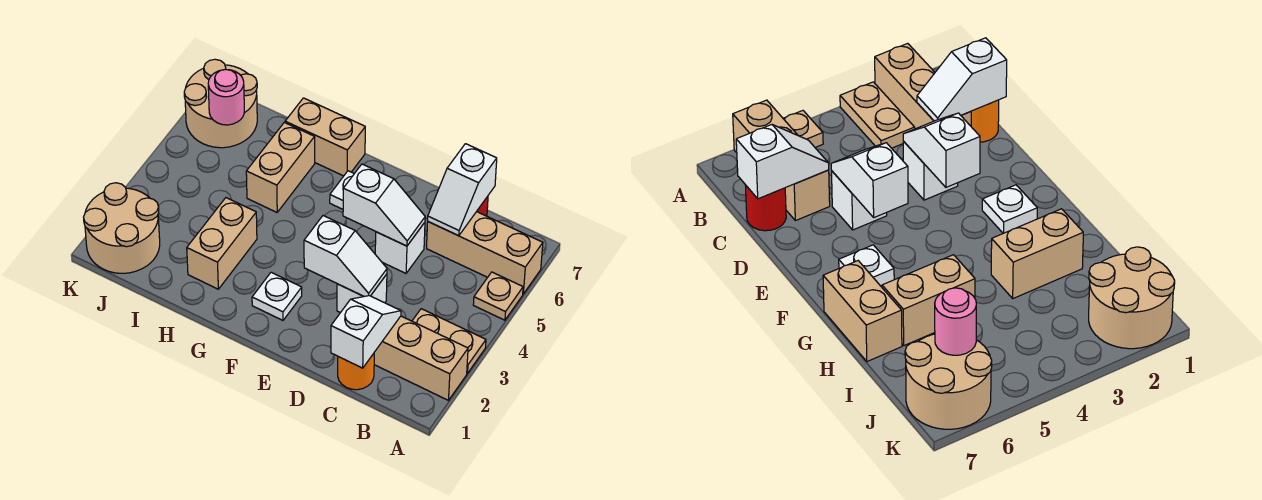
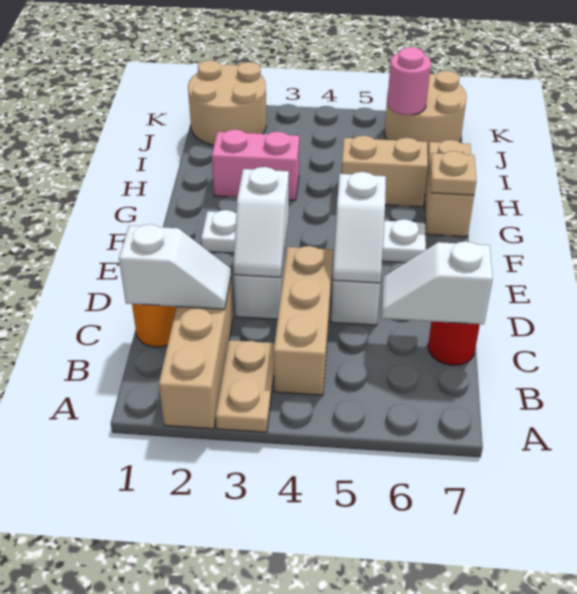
tan 1x1 plate [473,272,523,320] -> tan 1x1 plate moved to [430,151,476,195]
tan 1x3 brick [427,212,543,294] -> tan 1x3 brick moved to [274,246,333,395]
tan 1x2 brick [187,198,257,289] -> pink 1x2 brick [212,129,299,200]

